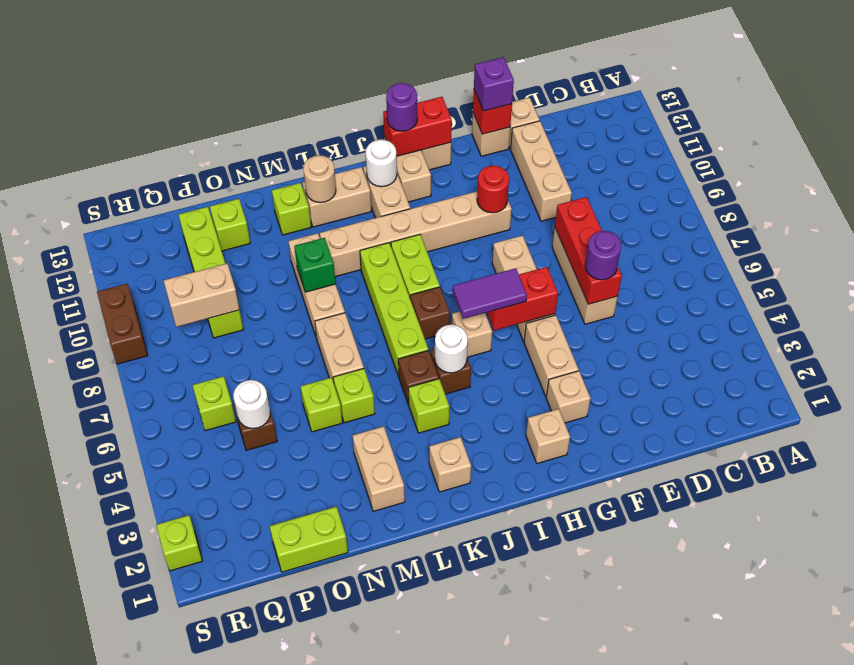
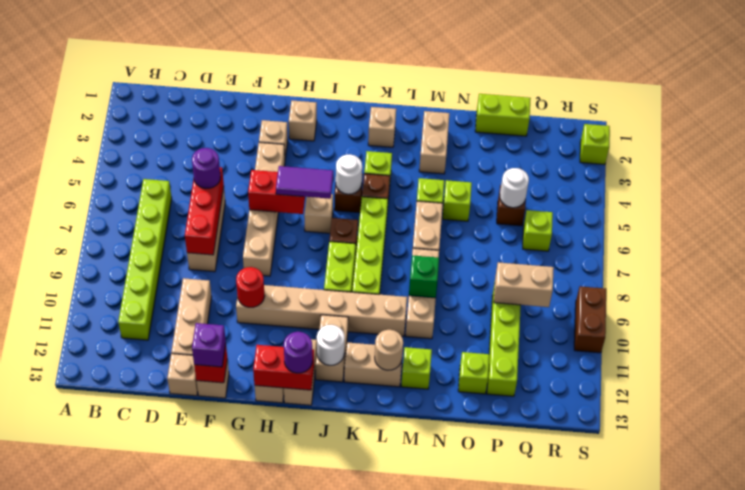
none -> lime 1x6 brick [118,179,172,340]

